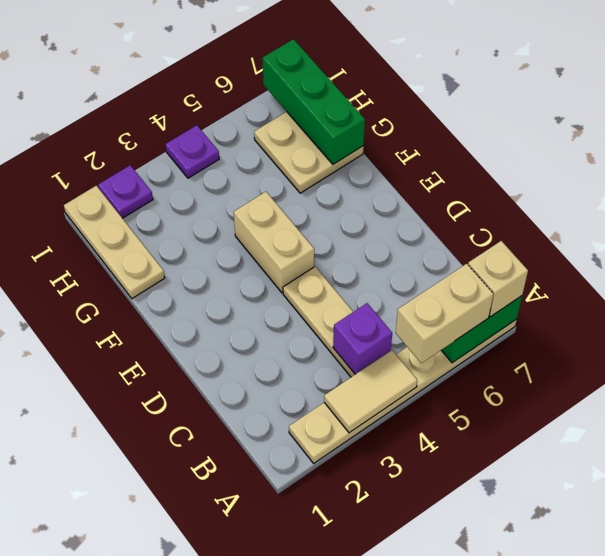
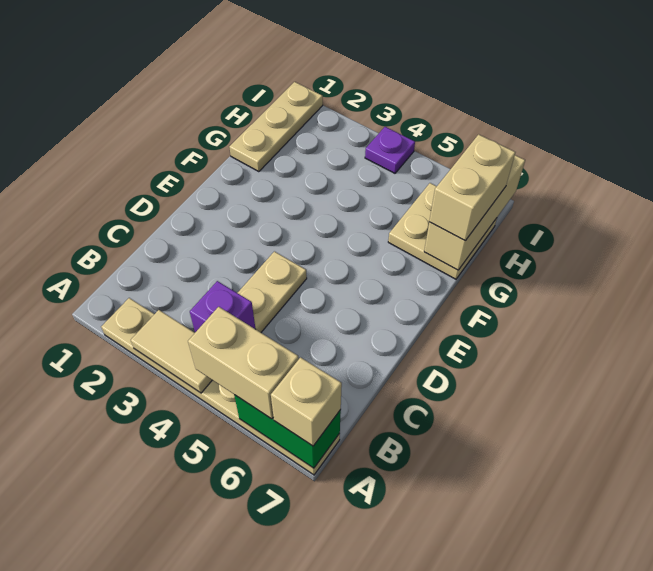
tan 1x2 brick [234,192,314,293] -> tan 1x2 brick moved to [429,134,515,241]
green 1x3 brick [263,39,365,164] -> tan 1x3 brick [424,155,525,270]
purple 1x1 plate [98,165,153,218] -> none

